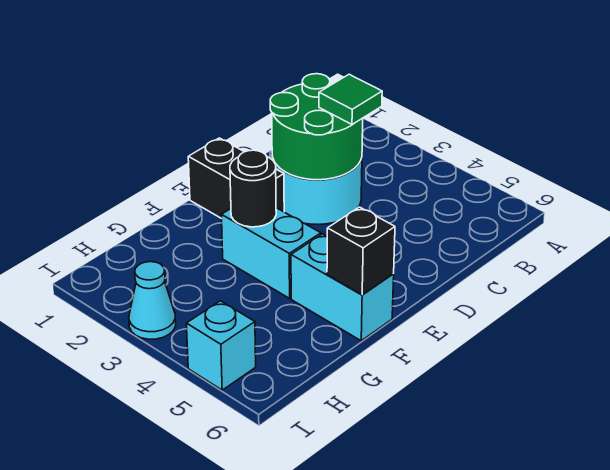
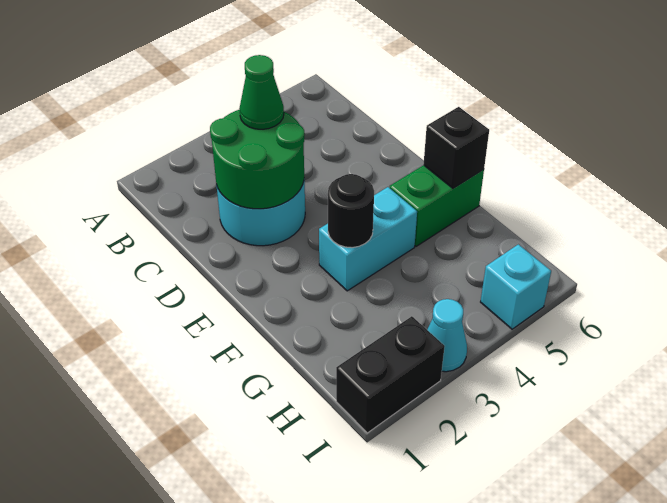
green 1x1 tile [319,74,382,125] -> green 1x1 cone [239,55,284,129]
black 1x2 brick [188,138,284,219] -> black 1x2 brick moved to [336,316,445,433]
cyan 1x2 brick [291,234,394,341] -> green 1x2 brick [390,165,484,246]

